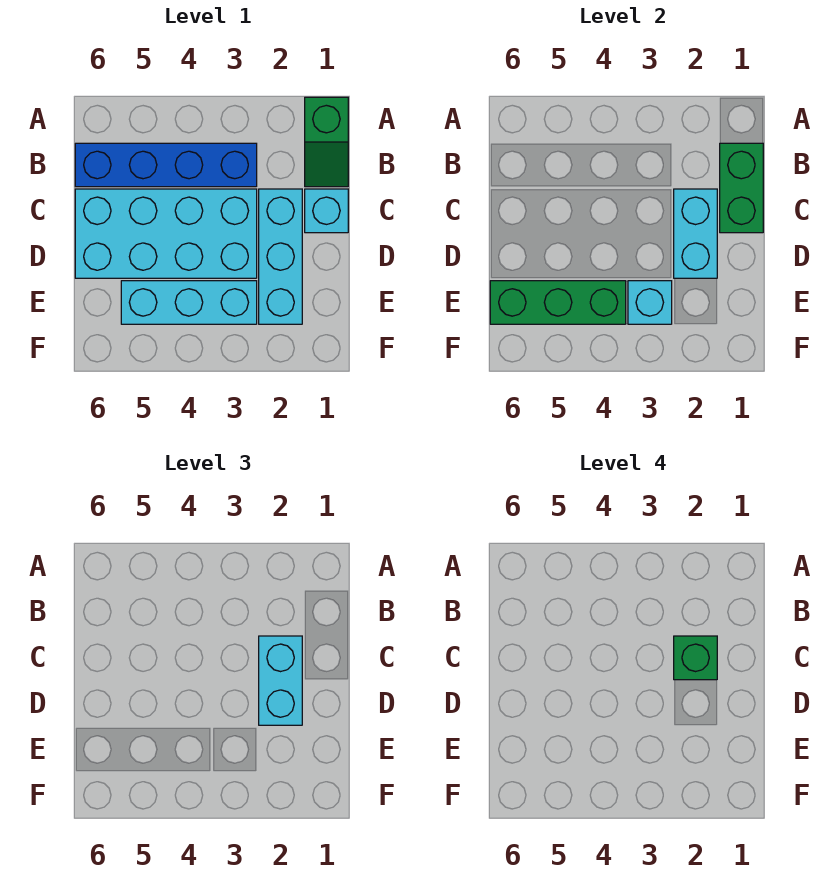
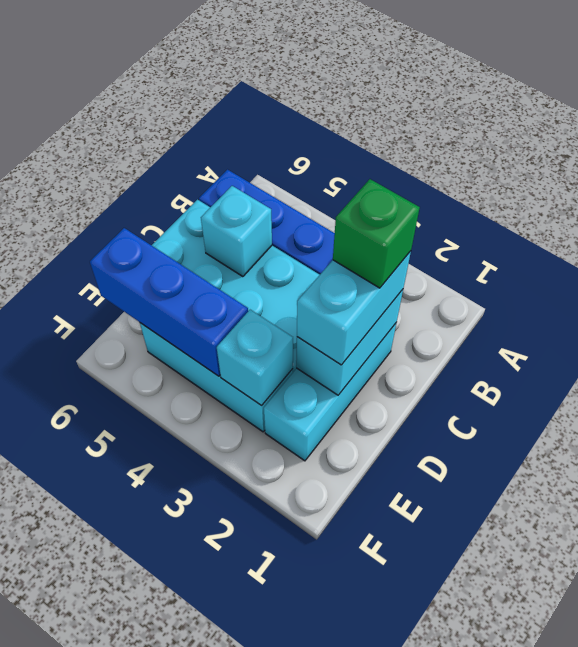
green 1x2 slope [305,97,348,187] -> none
green 1x2 brick [720,143,763,233] -> none
cyan 1x1 brick [305,189,348,233] -> cyan 1x1 brick moved to [201,186,272,277]
green 1x3 brick [490,281,626,324] -> blue 1x3 brick [90,228,248,376]

